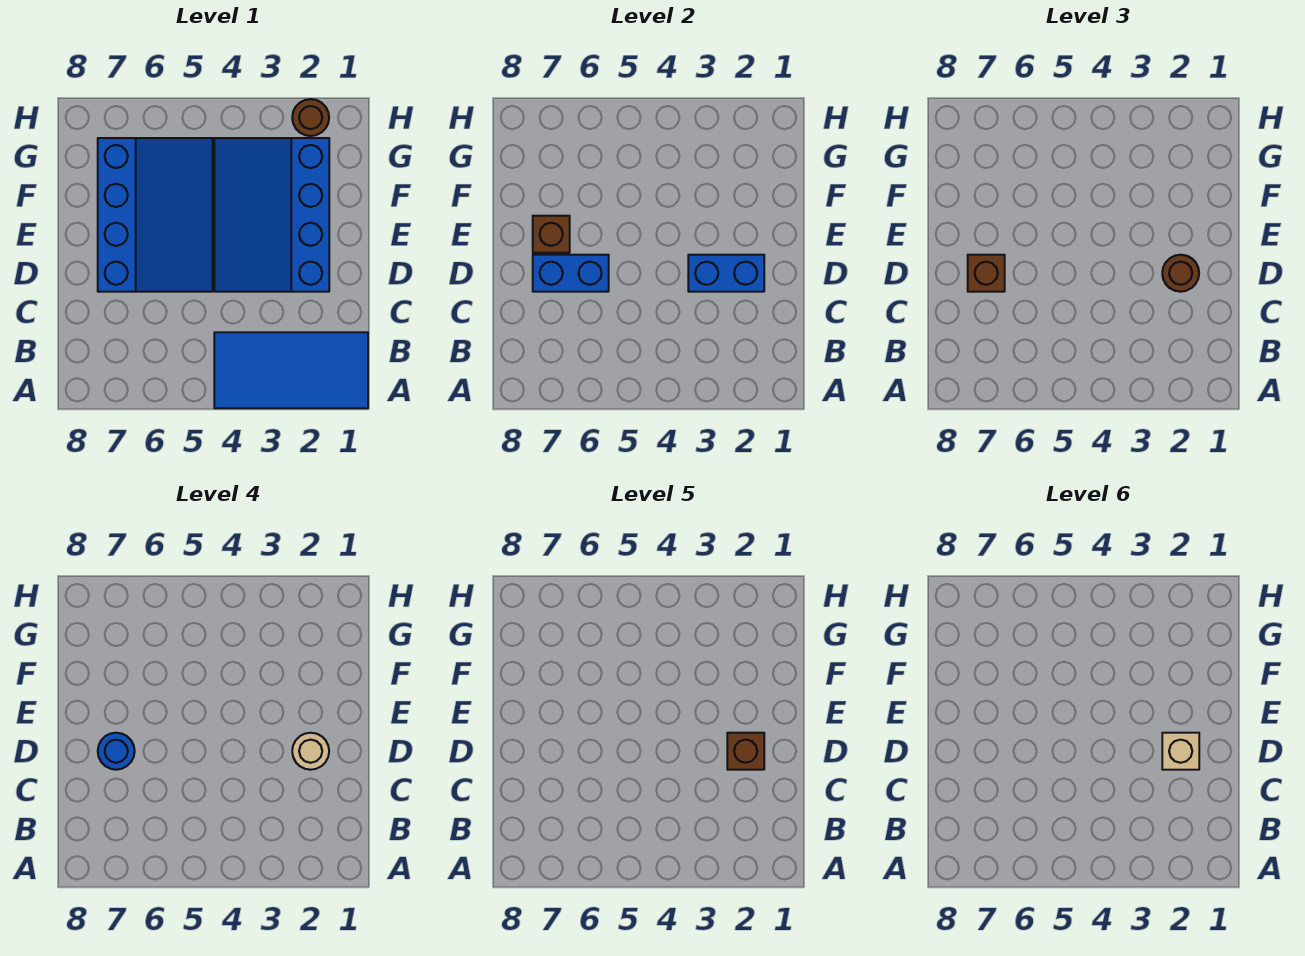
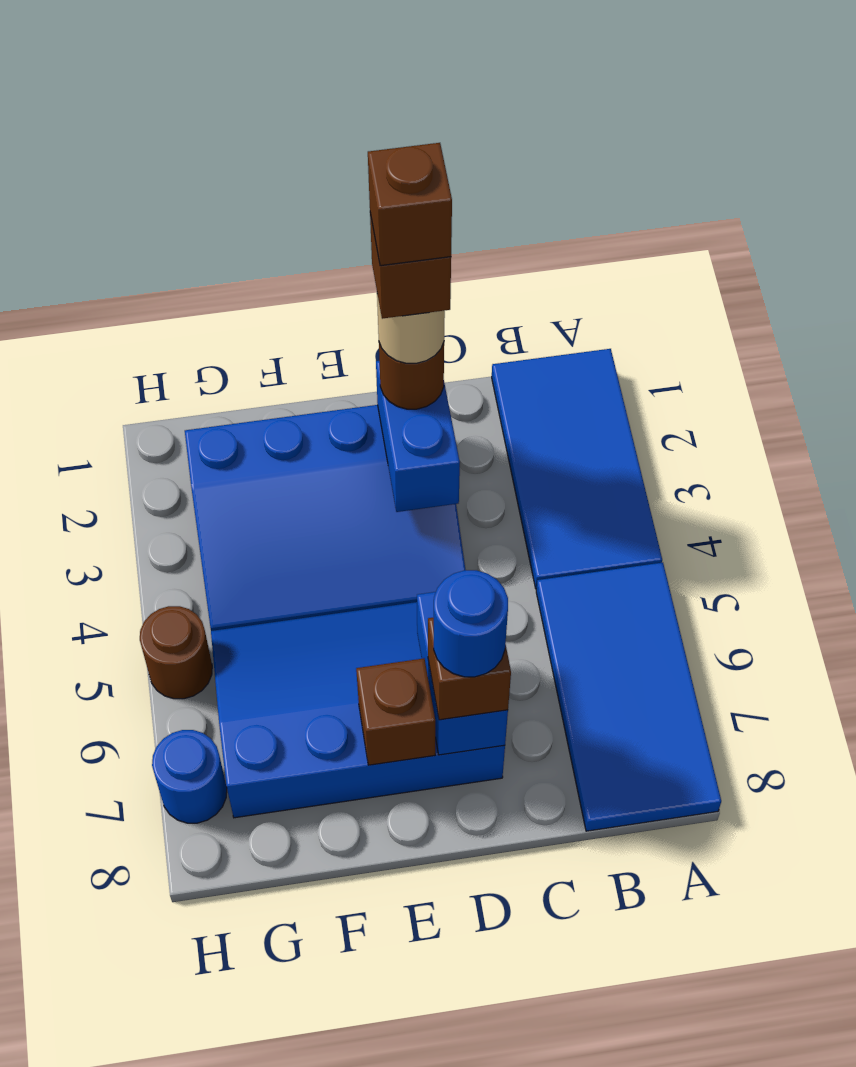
none -> blue 2x4 tile [536,562,721,831]
tan 1x1 brick [1162,733,1199,770] -> brown 1x1 brick [368,143,452,266]
brown 1x1 round brick [292,99,329,136] -> brown 1x1 round brick moved to [140,606,212,699]
none -> blue 1x1 round brick [152,730,227,823]

